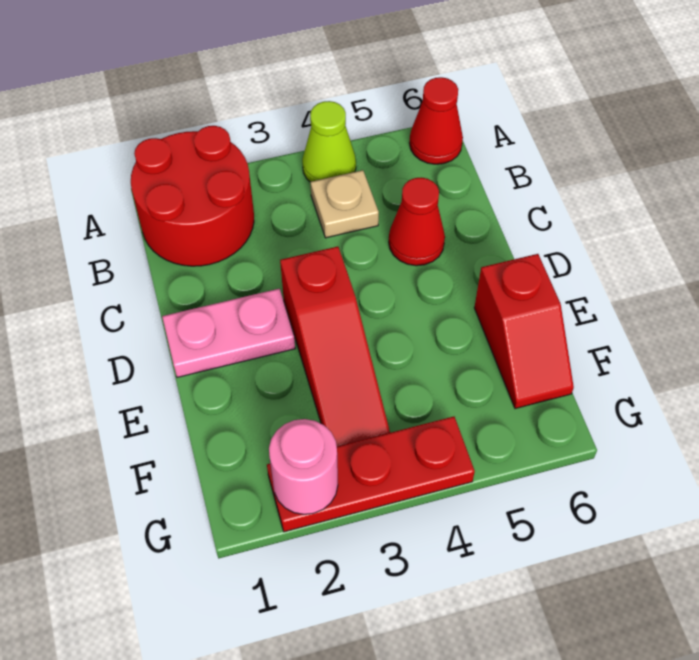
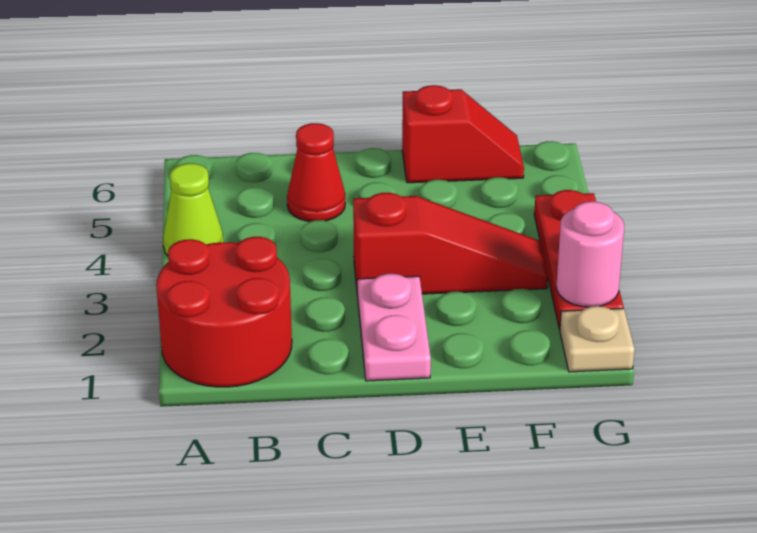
red 1x1 cone [409,77,463,164] -> none
tan 1x1 plate [310,170,379,238] -> tan 1x1 plate moved to [560,306,635,372]

